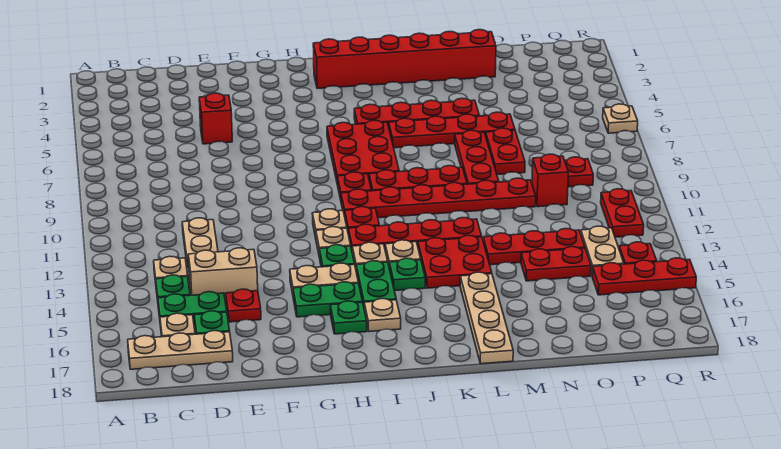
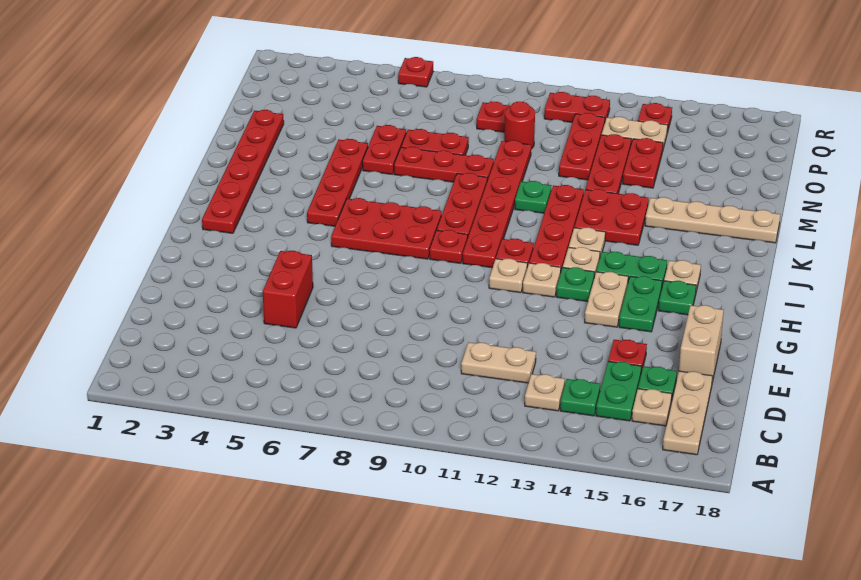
tan 1x2 brick [188,248,258,303] -> tan 1x2 brick moved to [679,305,724,382]
red 1x1 brick [199,93,232,144] -> red 1x2 brick [263,251,313,328]
red 1x6 brick [313,30,496,88] -> red 1x6 plate [202,110,284,233]
green 1x1 plate [389,258,425,291] -> green 1x1 plate moved to [515,181,551,213]
red 1x4 plate [389,112,515,148] -> red 1x2 plate [362,125,406,174]
red 1x1 brick [532,154,568,207] -> red 1x1 round brick [504,102,535,149]
red 1x3 plate [592,258,696,295] -> red 1x3 plate moved to [559,113,605,180]
tan 1x1 plate [603,104,638,133] -> red 1x1 plate [398,57,433,87]

